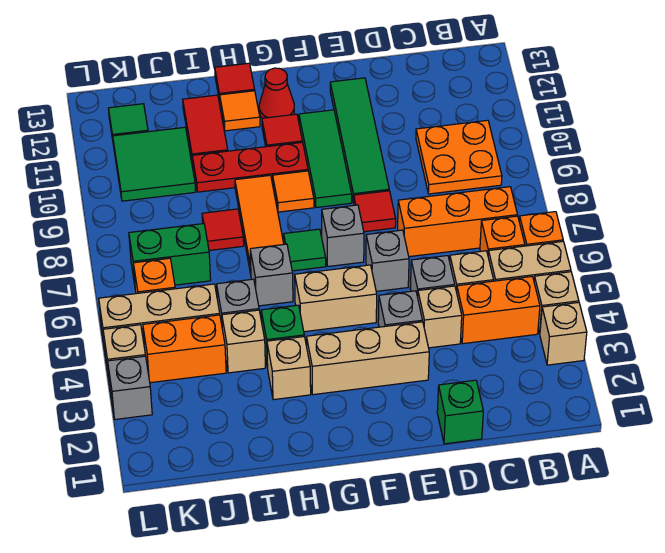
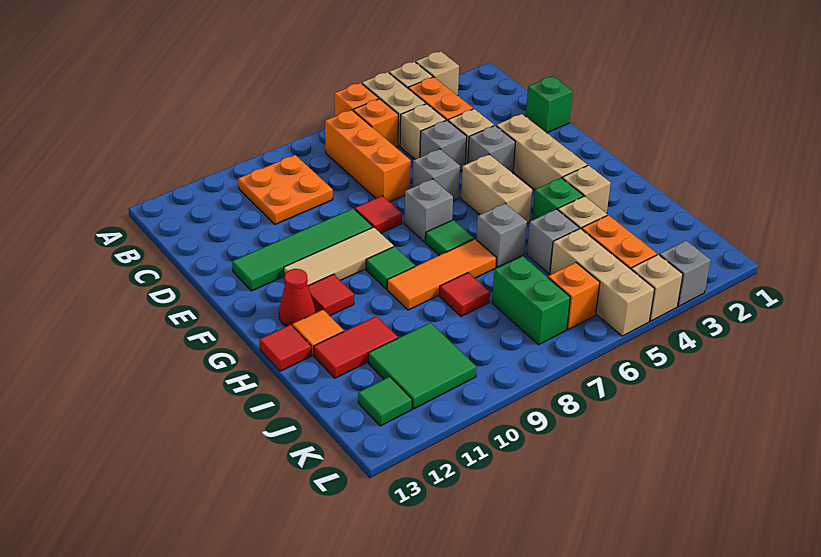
green 1x3 tile [299,110,352,208] -> tan 1x3 tile [284,227,394,286]
orange 1x1 tile [272,171,314,212] -> green 1x1 tile [366,246,415,289]
red 1x3 plate [192,142,308,192] -> none

